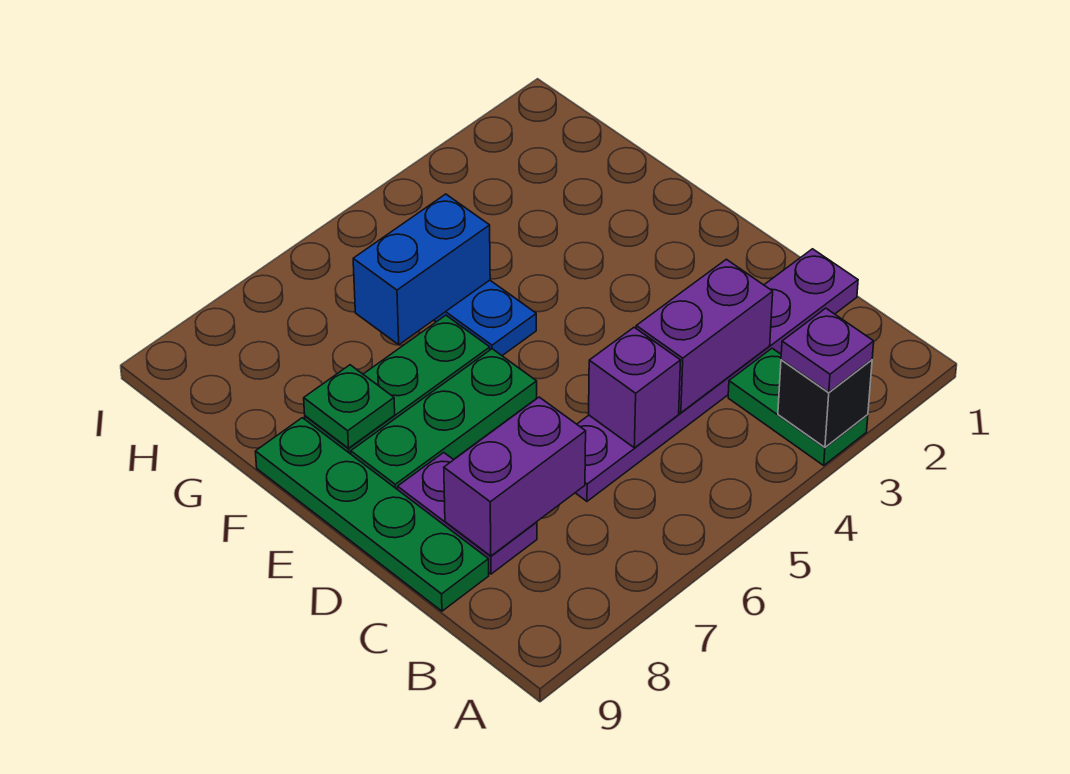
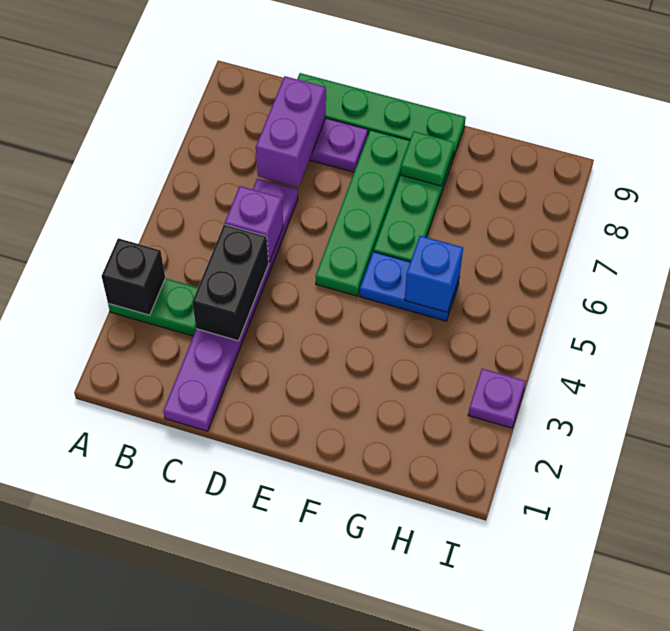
purple 1x1 plate [781,308,874,392] -> purple 1x1 plate moved to [468,369,526,428]
purple 1x2 brick [636,259,773,413] -> black 1x2 brick [192,224,269,341]
green 1x3 plate [351,349,537,490] -> green 1x4 plate [316,130,410,296]
blue 1x2 brick [353,194,490,345] -> blue 1x1 brick [405,236,463,312]

